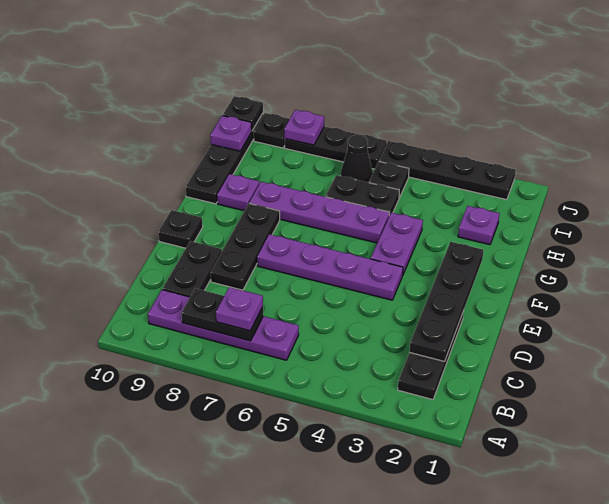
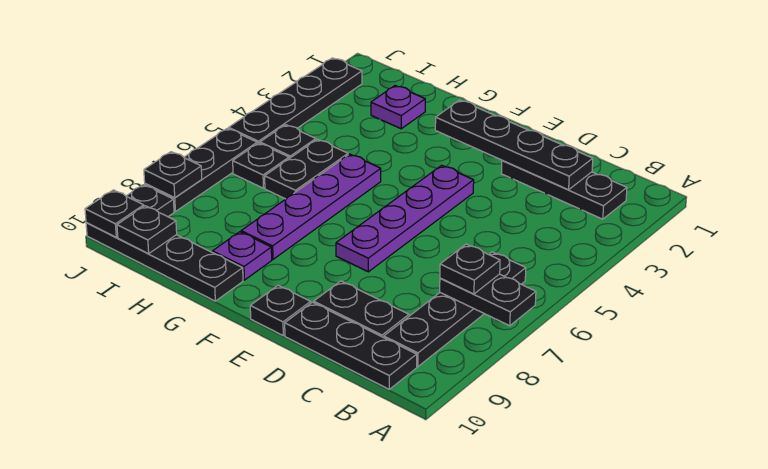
purple 1x4 plate [148,290,299,360] -> black 1x4 plate [384,252,526,367]
black 1x2 plate [181,288,263,341] -> black 1x2 plate turned to [440,274,536,326]
purple 1x1 plate [216,287,263,331] -> black 1x1 plate [440,244,500,294]
black 1x3 plate [210,204,280,290] -> black 1x3 plate moved to [285,302,417,389]
purple 1x2 plate [371,212,423,274] -> none
black 1x1 cone [341,135,373,183] -> black 1x1 plate [233,143,289,188]
purple 1x1 plate [210,116,252,151] -> black 1x1 plate [117,206,177,254]
purple 1x1 plate [284,110,324,145] -> black 1x1 plate [144,152,202,198]

